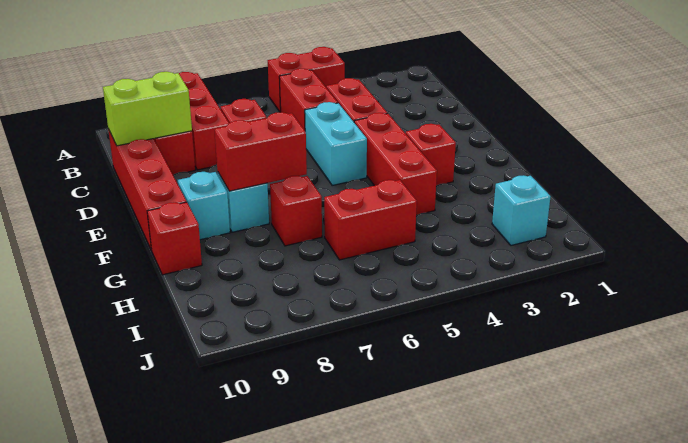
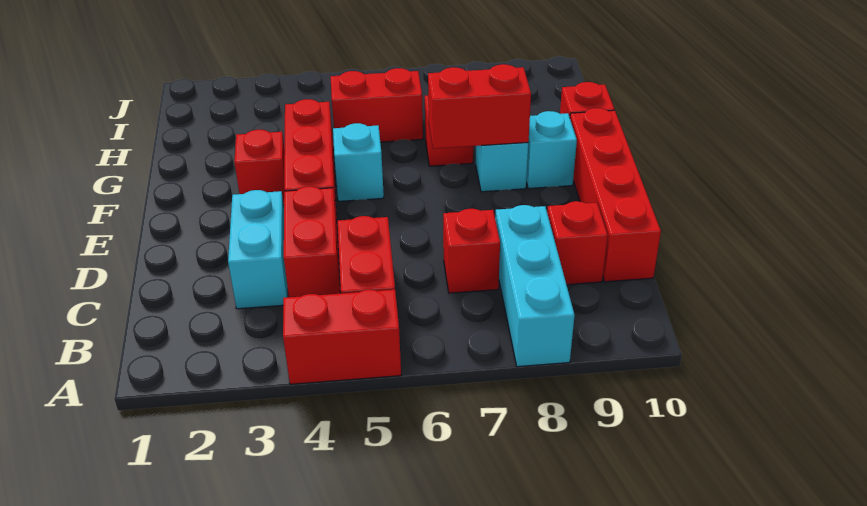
red 1x3 brick [179,72,229,170] -> cyan 1x3 brick [495,205,575,367]
lime 1x2 brick [103,72,192,146] -> none
cyan 1x2 brick [305,102,367,185] -> cyan 1x2 brick moved to [228,190,287,309]
cyan 1x1 brick [492,175,551,245] -> cyan 1x1 brick moved to [333,123,384,201]

